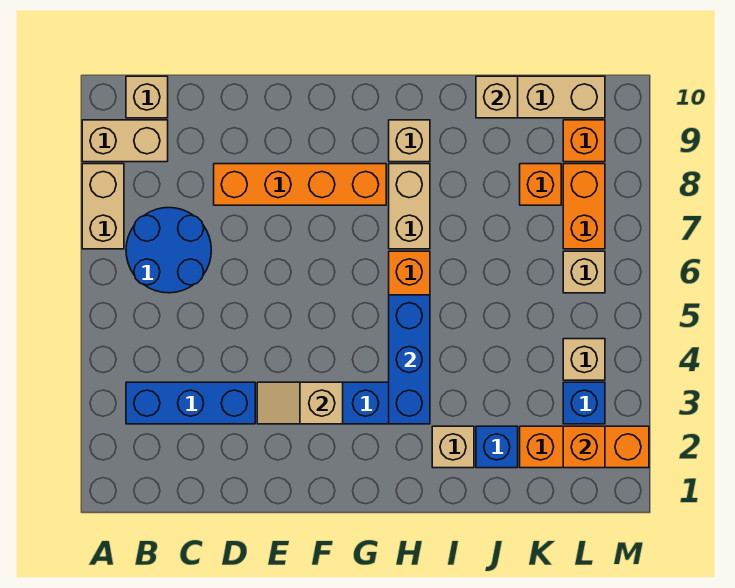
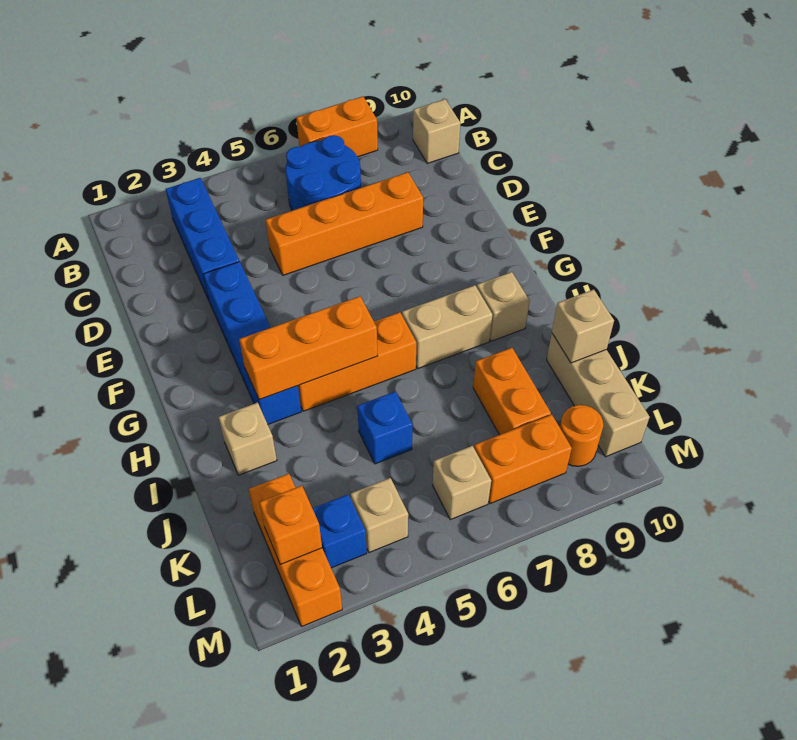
tan 1x2 brick [82,164,124,249] -> orange 1x2 brick [296,97,378,157]
tan 1x2 brick [82,120,168,162] -> none
orange 1x4 brick [214,164,386,205] -> orange 1x4 brick turned to [266,172,423,275]
tan 1x2 slope [257,382,343,424] -> none
blue 1x3 brick [389,295,430,424] -> orange 1x3 brick [239,296,378,400]
blue 1x1 brick [476,426,518,468] -> blue 1x1 brick moved to [357,392,413,464]
orange 1x1 brick [520,164,561,205] -> orange 1x2 brick [473,348,551,435]
orange 1x1 brick [563,120,605,162] -> orange 1x1 round brick [560,405,603,466]

